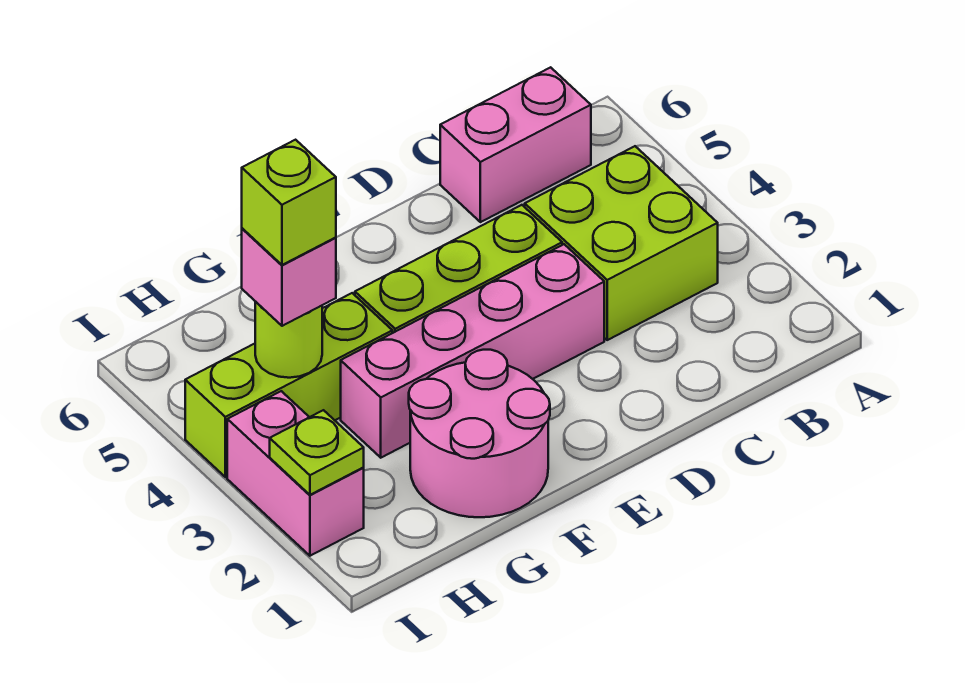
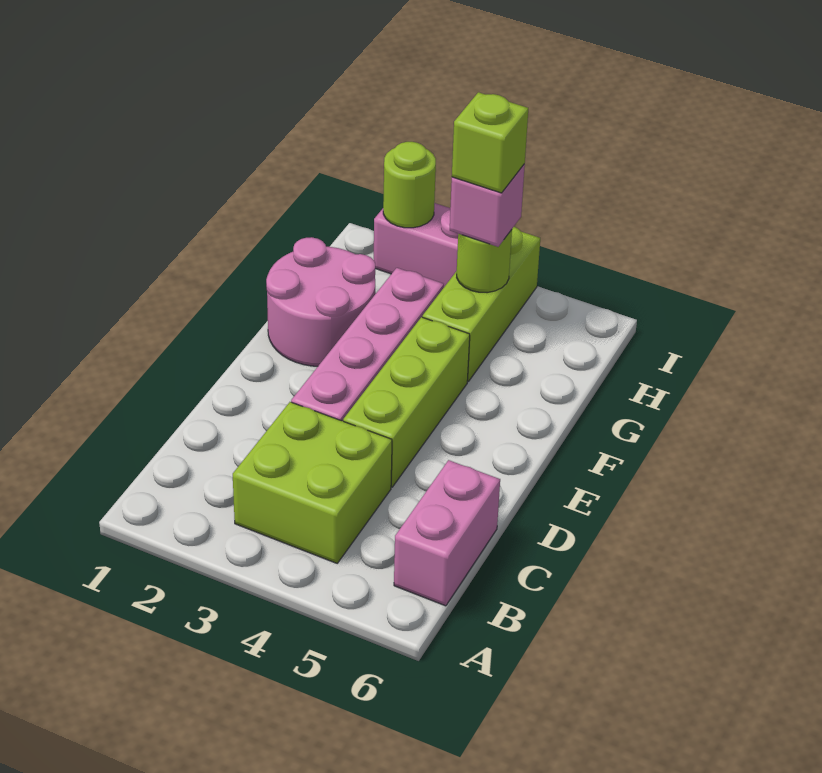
lime 1x1 plate [270,410,364,495] -> lime 1x1 round brick [383,142,436,228]

